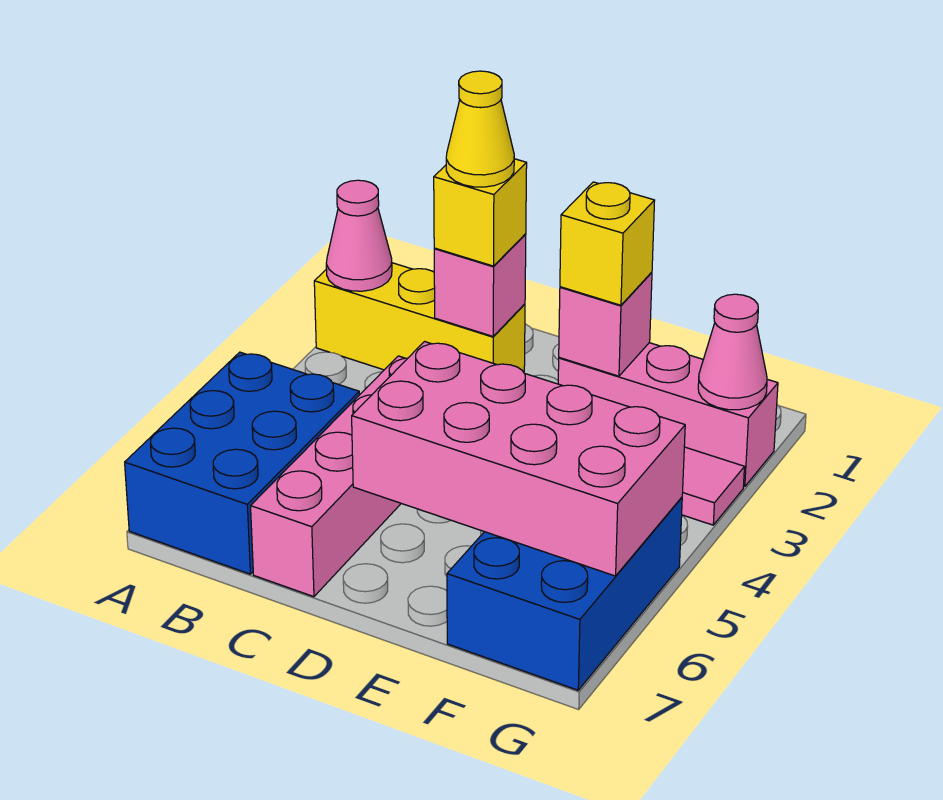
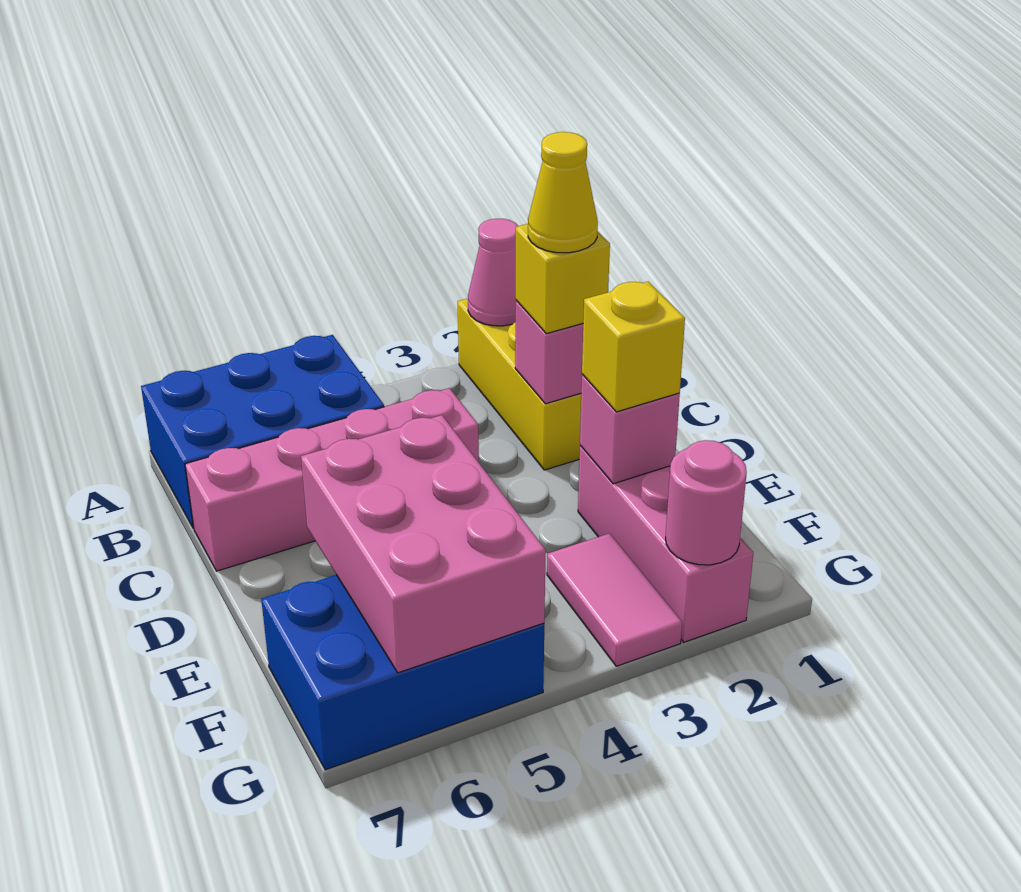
pink 2x4 brick [352,342,685,576] -> pink 2x3 brick [301,415,546,673]
pink 1x1 cone [698,294,767,410] -> pink 1x1 round brick [666,440,747,565]

